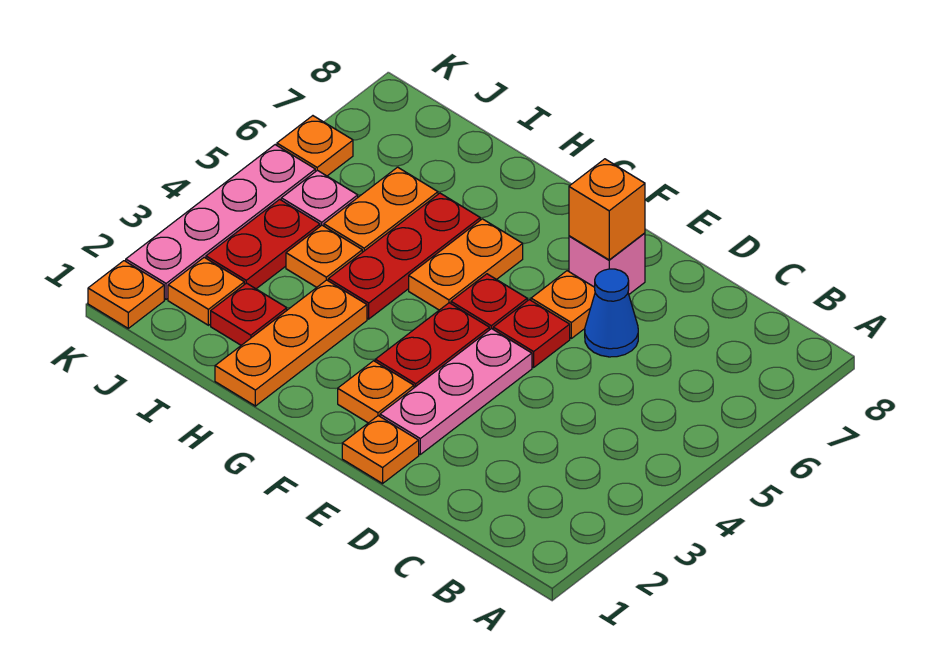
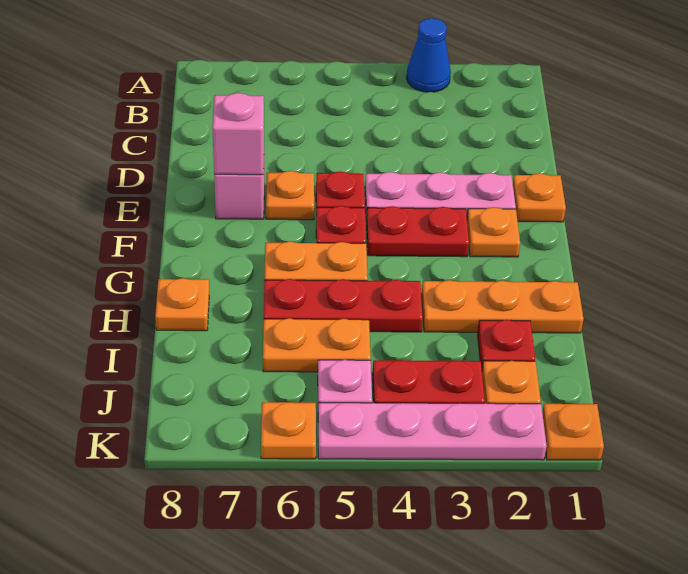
blue 1x1 cone [585,269,638,357] -> blue 1x1 cone moved to [407,18,451,92]
orange 1x1 brick [569,159,645,260] -> pink 1x1 brick [212,93,264,175]
orange 1x1 plate [286,225,362,287] -> orange 1x1 plate moved to [155,278,209,331]

